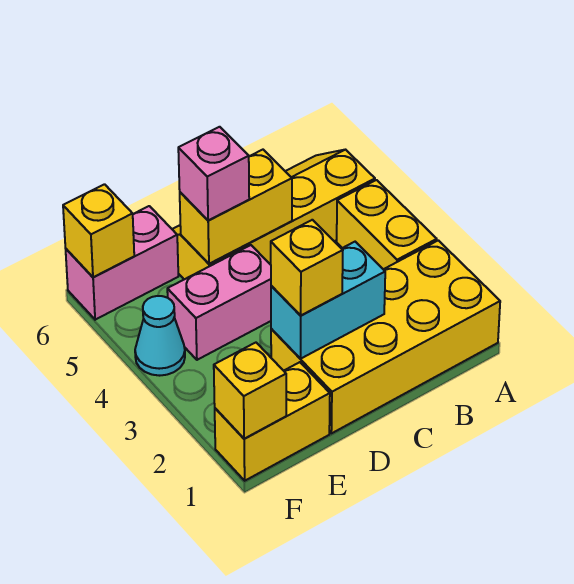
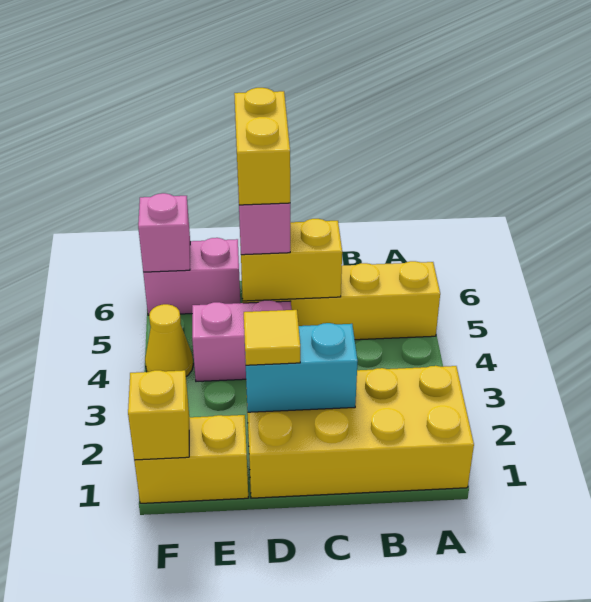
yellow 1x2 brick [337,180,437,269] -> yellow 1x2 brick moved to [234,88,290,205]
yellow 1x1 brick [271,220,343,316] -> yellow 1x1 tile [244,310,300,365]
cyan 1x1 cone [135,296,185,376] -> yellow 1x1 cone [145,304,193,376]
yellow 1x1 brick [63,184,134,277] -> pink 1x1 brick [138,193,190,272]

